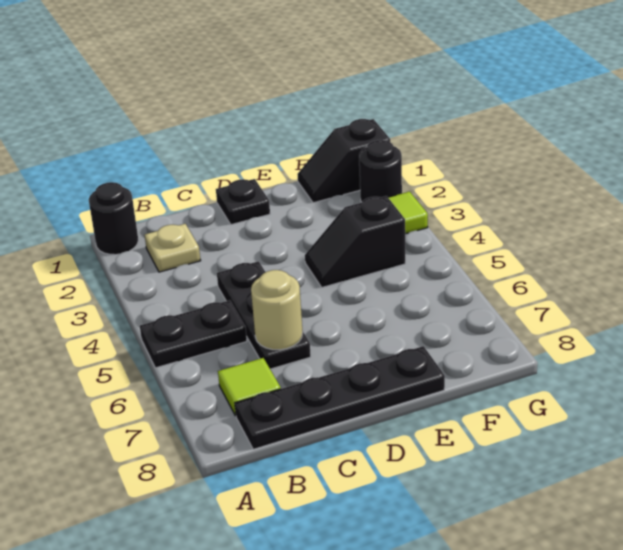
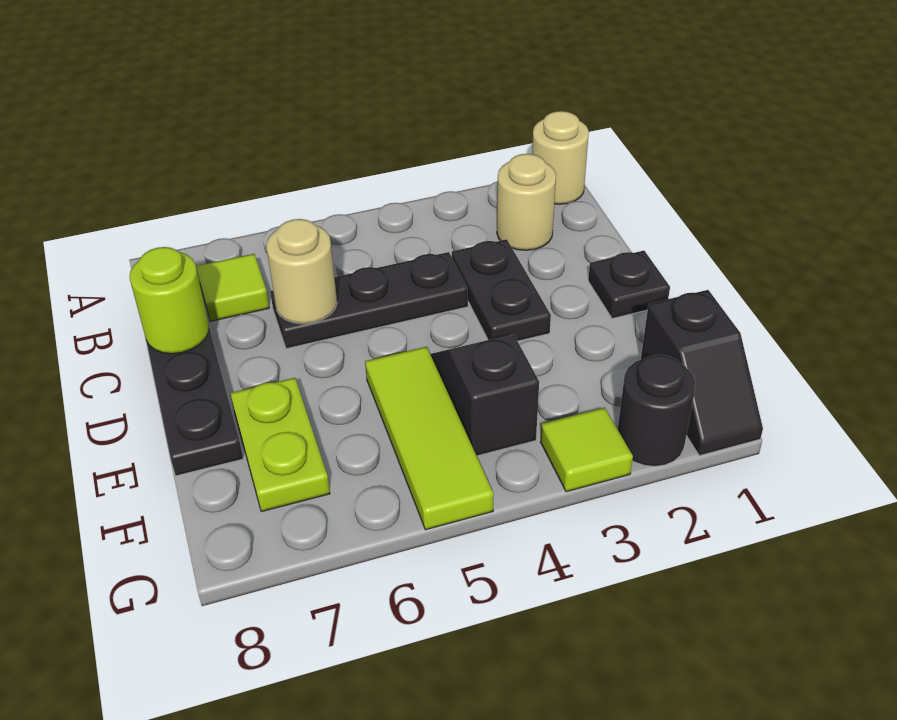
black 1x1 round brick [89,182,138,255] -> tan 1x1 round brick [532,111,589,204]
black 1x2 plate [140,300,247,368] -> black 1x2 plate moved to [452,239,551,341]
tan 1x1 plate [145,224,201,272] -> tan 1x1 round brick [497,154,556,250]
none -> lime 1x1 round brick [130,247,209,354]
none -> lime 1x3 tile [365,347,494,530]
none -> lime 1x2 plate [230,378,330,512]
black 1x2 slope [297,119,390,203] -> black 1x2 slope turned to [641,290,763,456]

